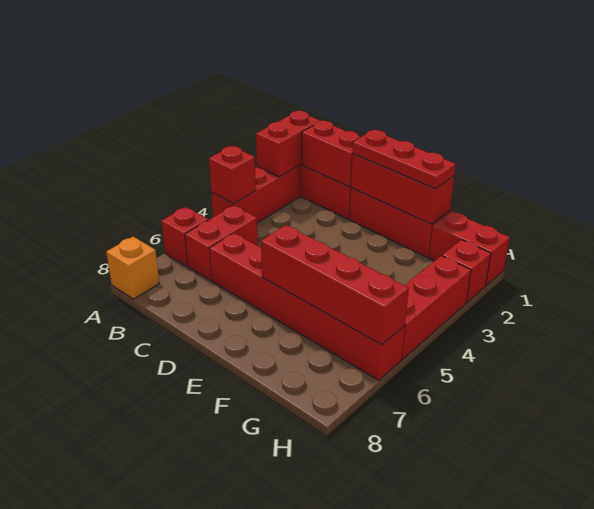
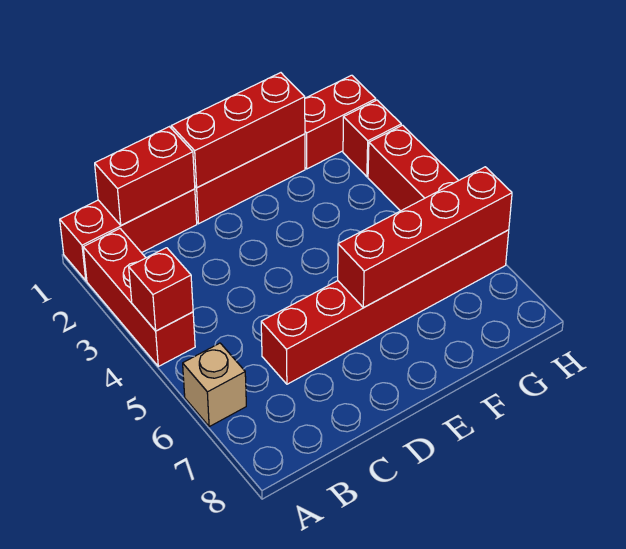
red 1x2 brick [256,111,320,177] -> none
red 1x1 brick [161,207,208,266] -> tan 1x1 brick [183,343,246,427]
orange 1x1 brick [106,237,159,299] -> none
red 1x2 brick [185,205,258,280] -> none
red 1x3 plate [352,130,456,189] -> none

